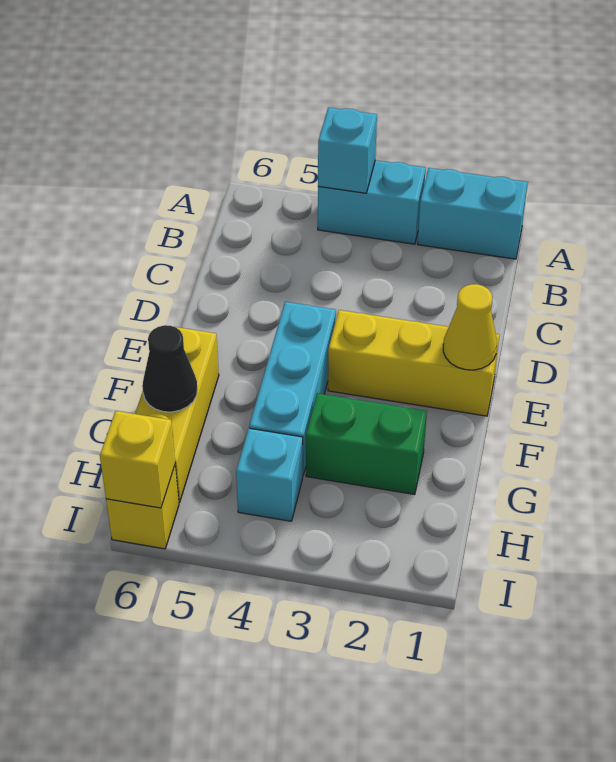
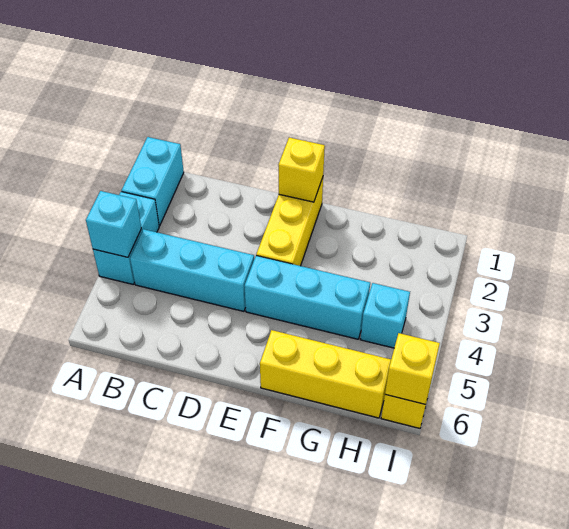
none -> cyan 1x3 brick [130,229,254,311]
yellow 1x1 cone [443,284,497,370] -> yellow 1x1 brick [279,138,325,202]
green 1x2 brick [306,393,427,495] -> none
black 1x1 cone [142,325,197,412] -> none

